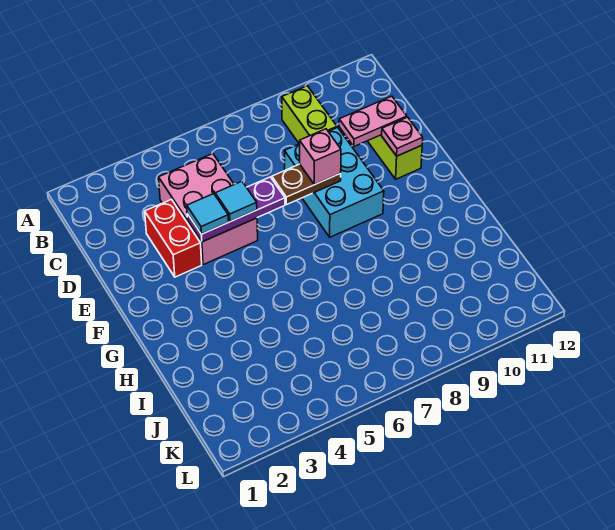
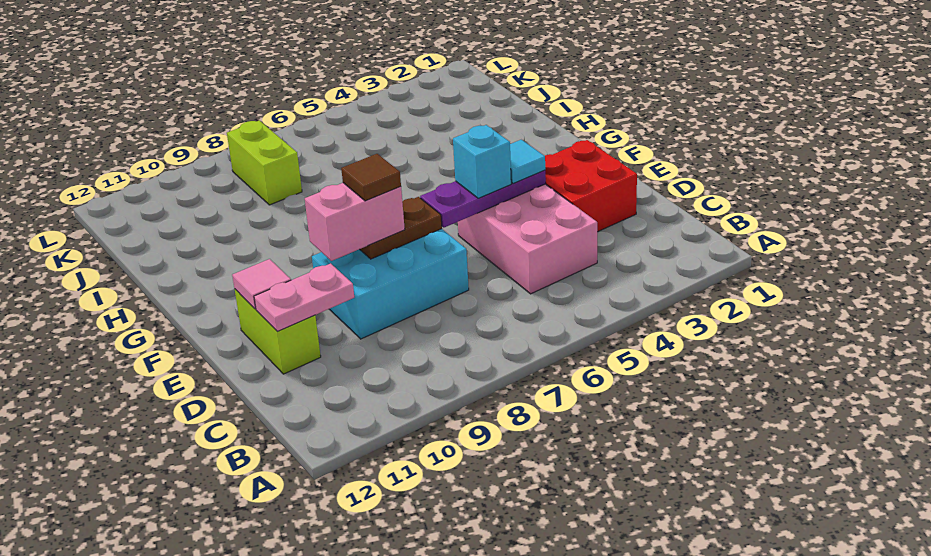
lime 1x2 brick [282,86,337,144] -> lime 1x2 brick moved to [227,120,302,205]
red 1x2 brick [145,200,202,277] -> red 2x2 brick [545,140,637,232]
cyan 2x3 brick [285,127,384,237] -> cyan 2x3 brick turned to [312,229,469,339]
cyan 1x1 tile [215,181,257,222] -> cyan 1x1 brick [453,125,511,198]
pink 1x1 brick [300,129,341,184] -> pink 1x2 brick [305,183,405,261]
none -> brown 1x1 tile [341,154,401,201]
pink 1x1 plate [382,117,423,156] -> pink 1x1 tile [232,259,291,309]

